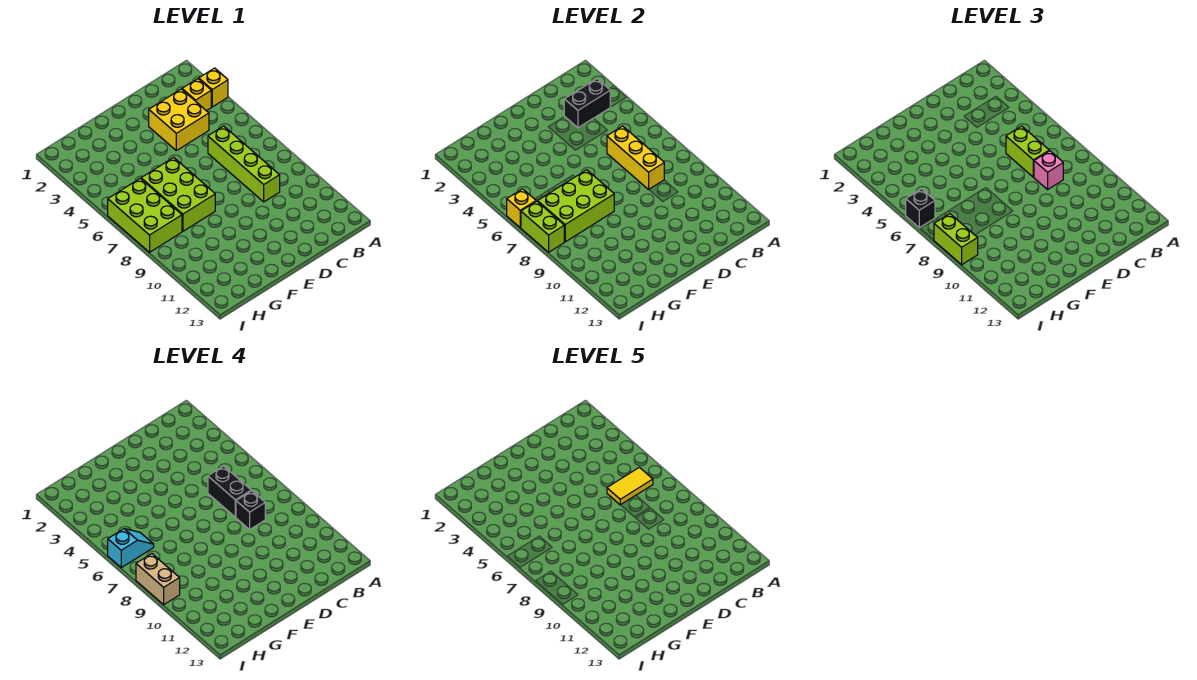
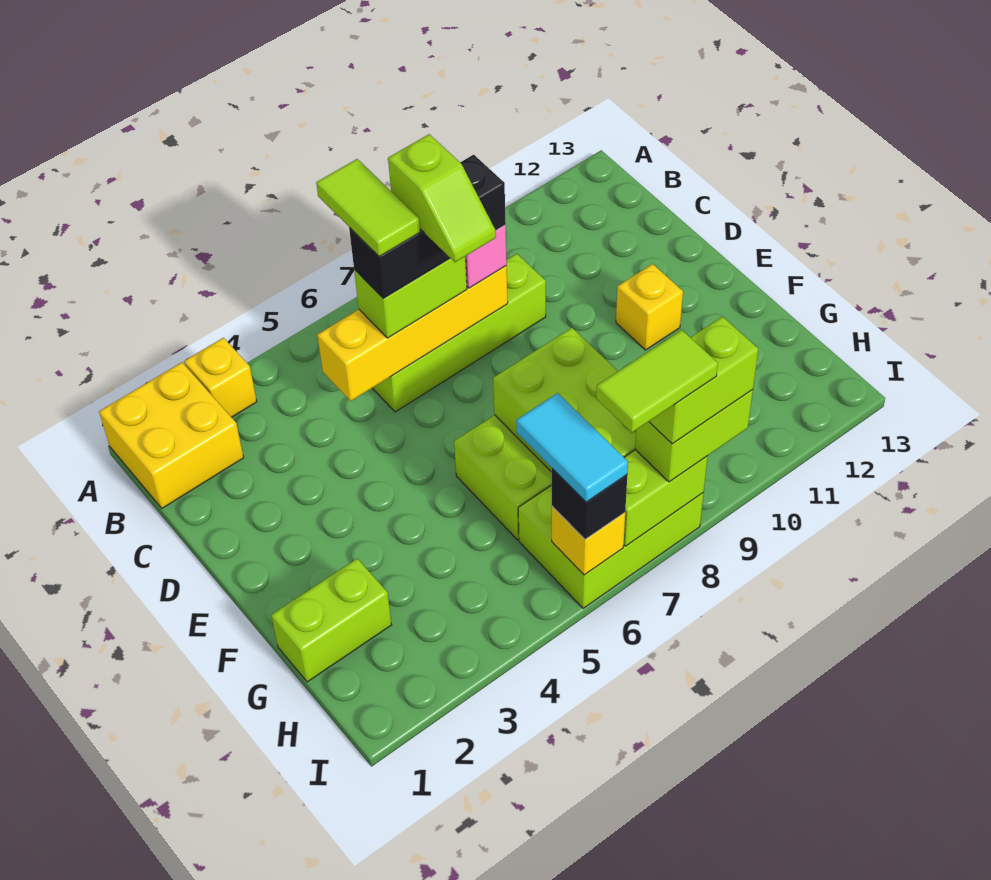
yellow 1x1 brick [182,79,211,111] -> yellow 1x1 brick moved to [616,264,683,350]
black 1x2 brick [564,79,610,128] -> none
yellow 1x2 tile [607,467,653,505] -> lime 1x2 tile [316,159,420,257]
yellow 2x2 brick [149,89,209,151] -> yellow 2x2 brick moved to [99,362,244,508]
yellow 1x3 brick [607,126,664,189] -> yellow 1x4 brick [317,266,508,401]
none -> lime 1x2 slope [388,134,496,262]
none -> lime 1x2 brick [271,559,392,682]
cyan 1x2 slope [108,529,154,568] -> cyan 1x2 tile [516,393,628,502]
none -> lime 1x2 tile [596,330,718,433]
tan 1x2 brick [136,554,180,605] -> lime 1x2 brick [649,317,758,444]

